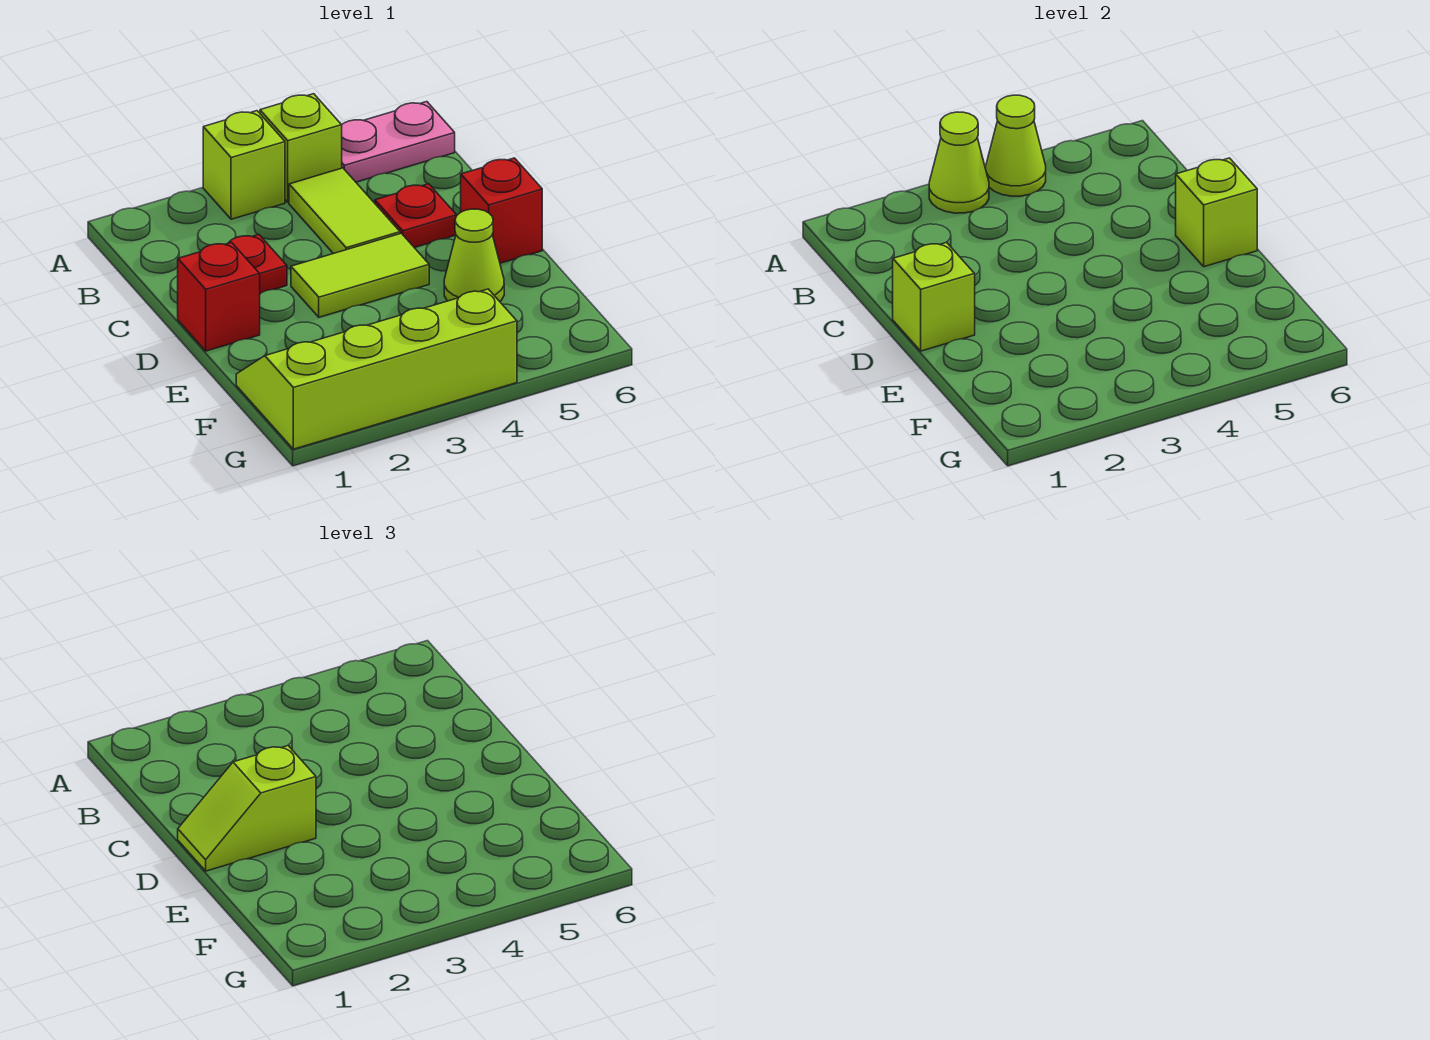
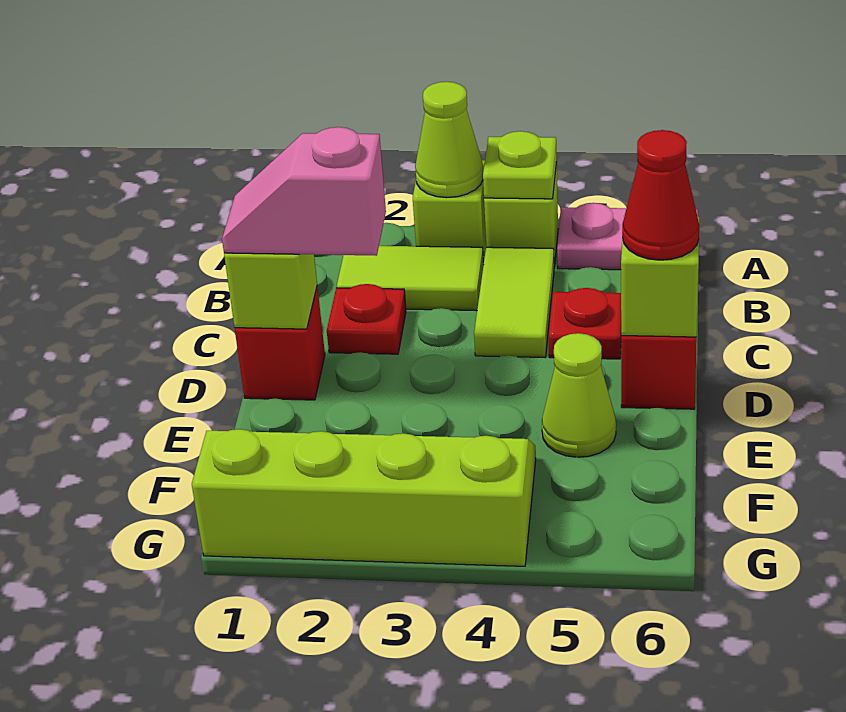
lime 1x1 cone [986,95,1046,196] -> lime 1x1 plate [483,131,557,199]
lime 1x2 slope [178,746,316,871] -> pink 1x2 slope [222,127,386,256]
lime 1x2 tile [291,233,429,317] -> lime 1x2 tile moved to [337,246,484,311]
none -> red 1x1 cone [622,130,699,260]

